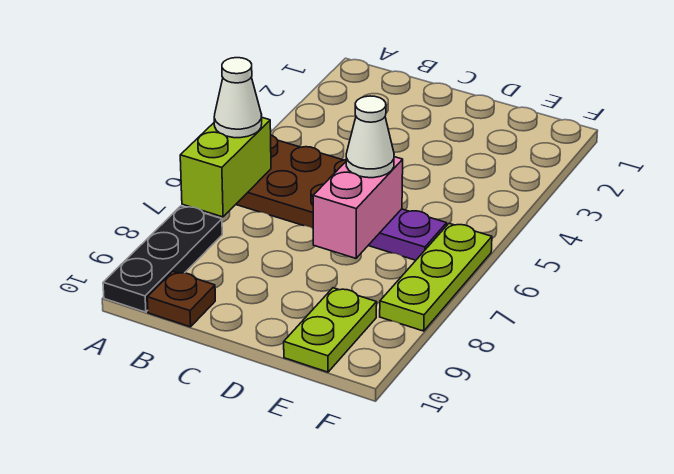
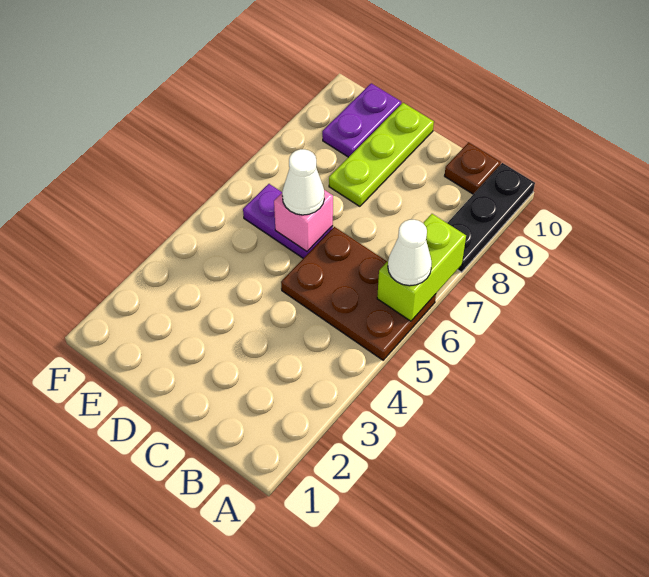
pink 1x2 brick [313,157,403,258] -> pink 1x1 brick [274,190,333,251]
lime 1x2 plate [284,288,377,372] -> purple 1x2 plate [322,83,401,157]
lime 1x3 plate [380,223,492,331] -> lime 1x3 plate moved to [329,103,434,206]

